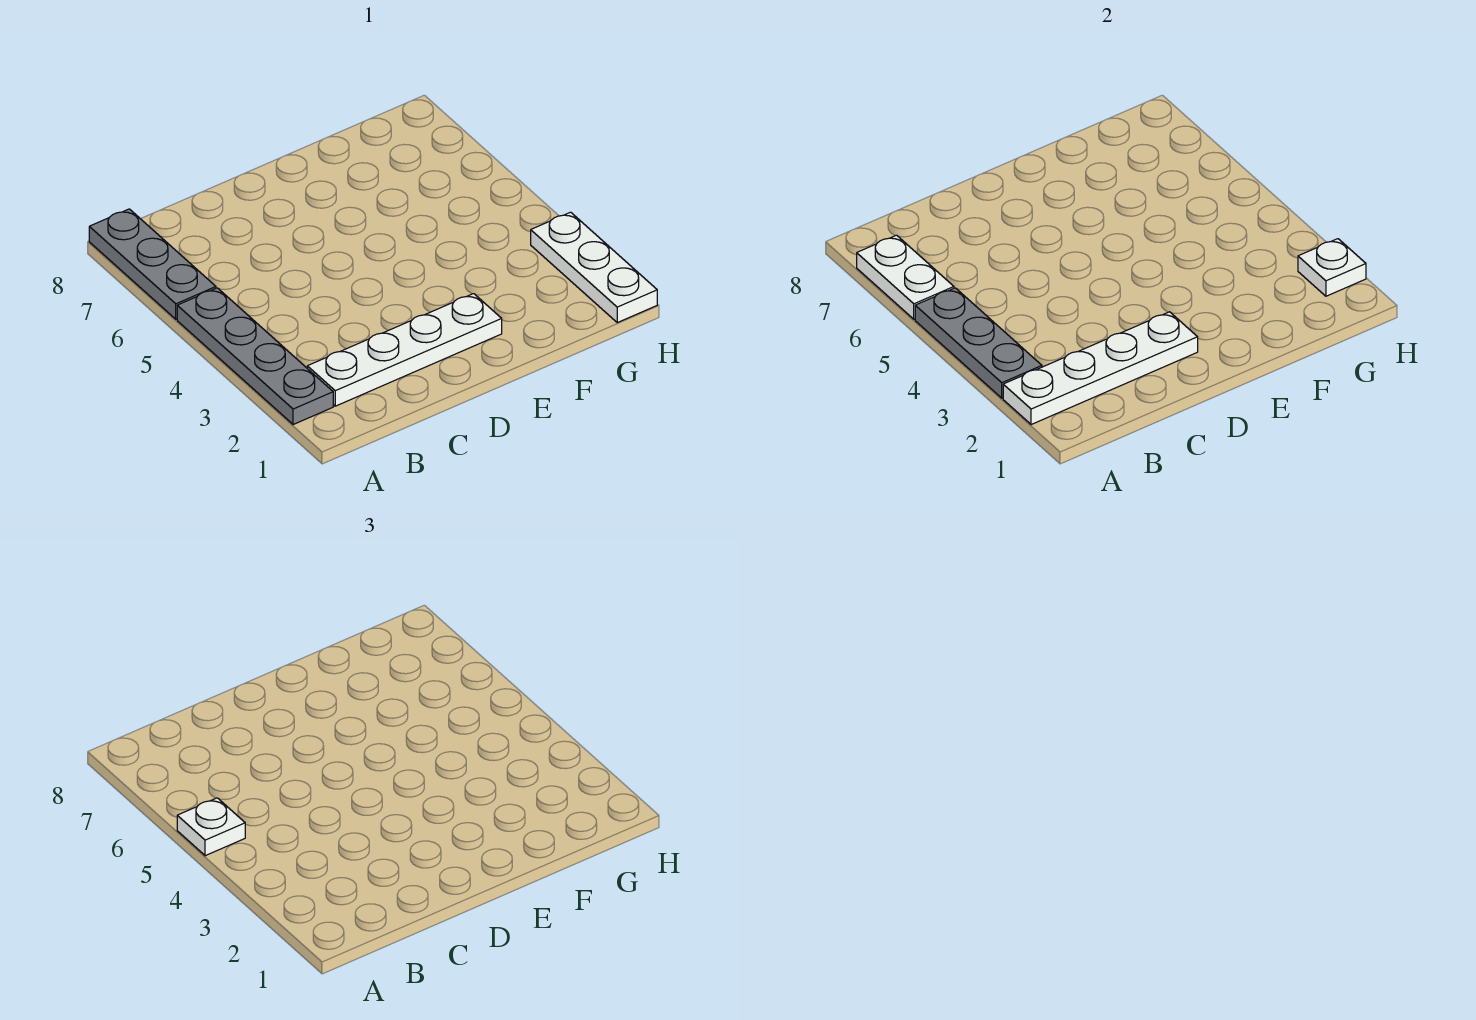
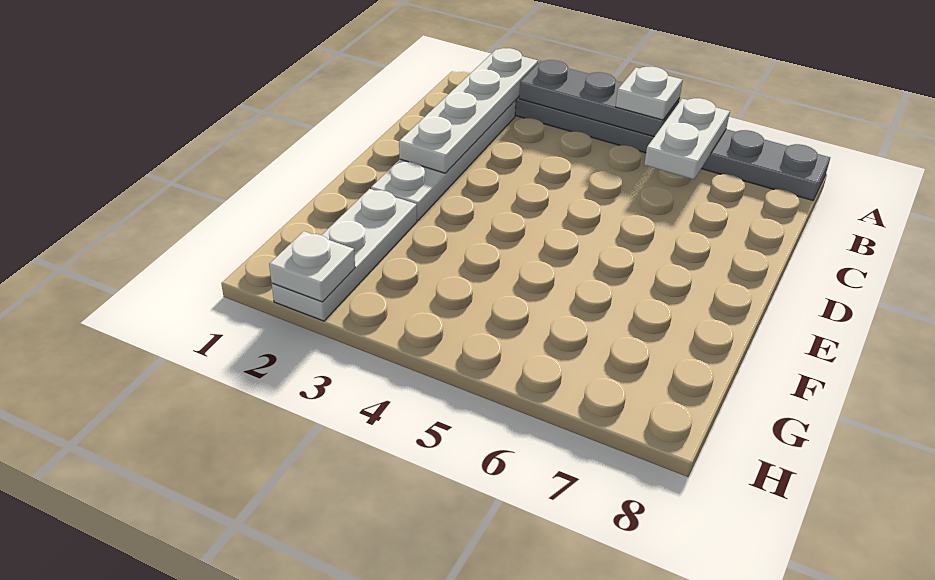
white 1x2 plate [857,235,954,319] -> white 1x2 plate turned to [644,98,730,179]
white 1x3 plate [531,212,657,323] -> white 1x3 plate turned to [272,189,417,321]

